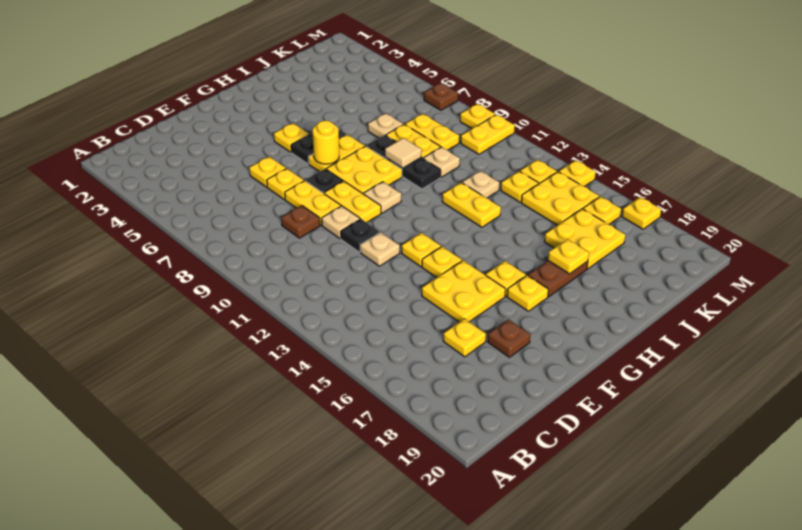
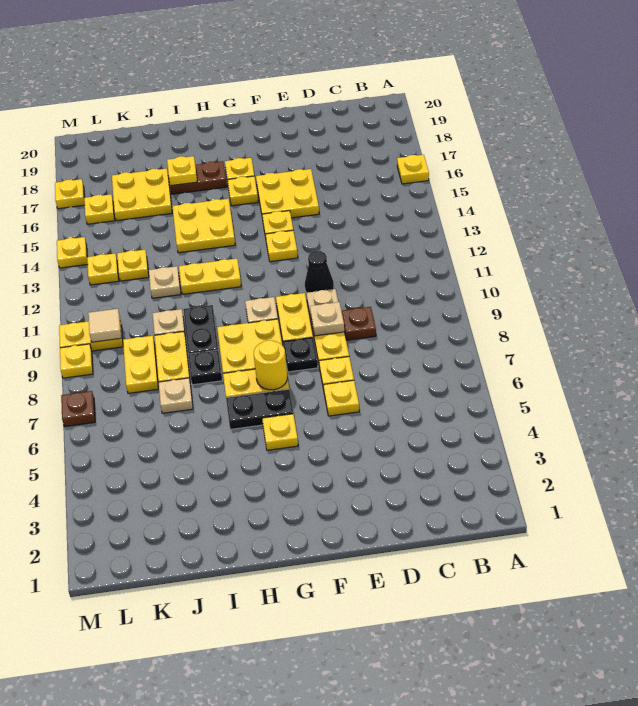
yellow 1x1 plate [443,319,486,357] -> yellow 1x1 plate moved to [397,155,429,184]
black 1x1 plate [341,219,380,252] -> black 1x1 cone [305,251,334,293]
tan 1x1 plate [360,232,400,266] -> tan 1x1 plate moved to [310,302,344,336]
brown 1x1 plate [488,319,530,357] -> none
tan 1x1 tile [385,138,422,168] -> tan 1x1 tile moved to [88,309,121,342]
yellow 1x2 plate [442,183,501,227] -> yellow 1x2 plate turned to [179,259,241,294]
yellow 2x2 plate [521,172,599,225] -> yellow 2x2 plate moved to [172,199,235,253]

